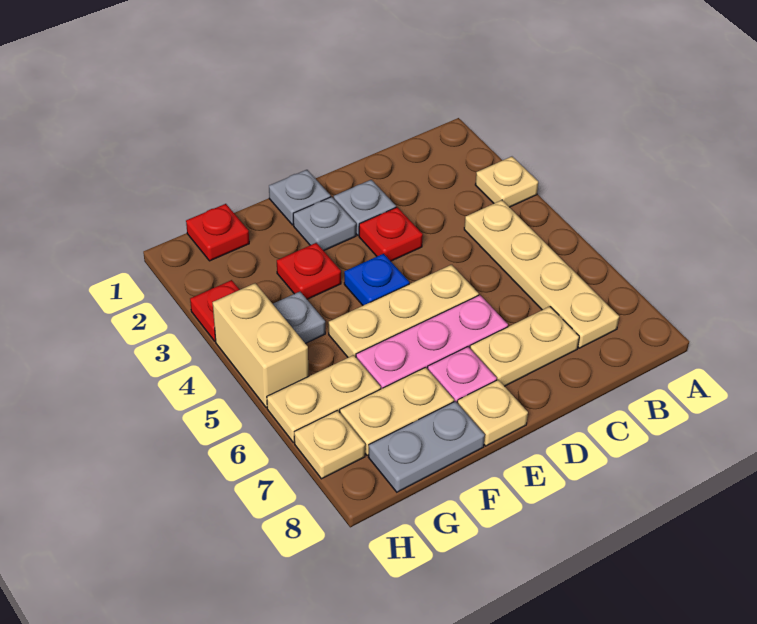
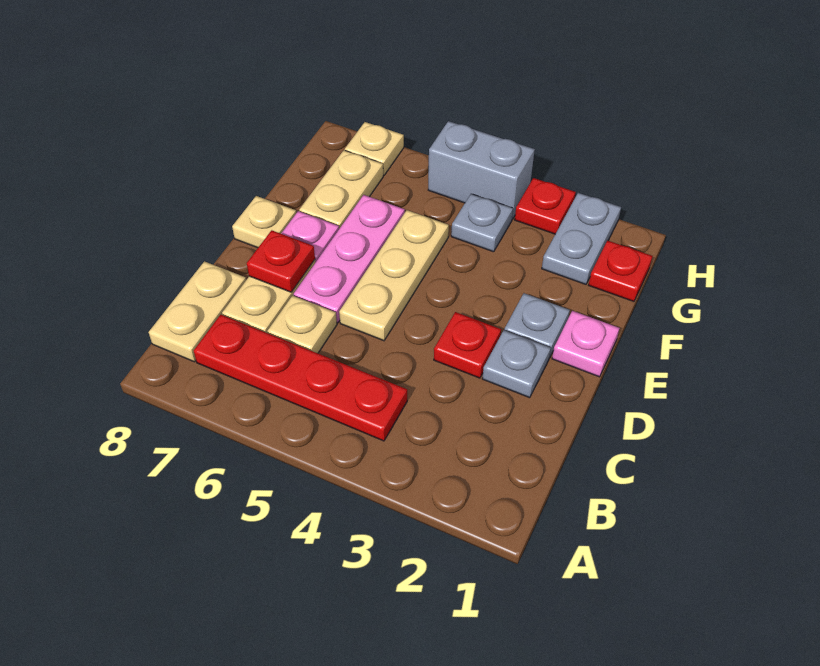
tan 1x1 plate [475,157,538,207] -> tan 1x1 plate moved to [267,296,337,353]
tan 1x4 plate [464,200,619,348] -> red 1x4 plate [194,315,407,441]
grey 1x1 plate [269,170,331,225] -> pink 1x1 plate [552,311,619,377]
blue 1x1 plate [344,254,409,305] -> none
red 1x1 plate [277,243,341,299] -> red 1x1 plate moved to [247,230,315,292]
grey 1x2 plate [368,401,485,492] -> grey 1x2 plate moved to [542,193,621,284]
tan 1x2 plate [267,355,381,442] -> tan 1x2 plate moved to [149,261,246,362]
tan 1x2 brick [213,283,308,408] -> grey 1x2 brick [428,121,535,219]

